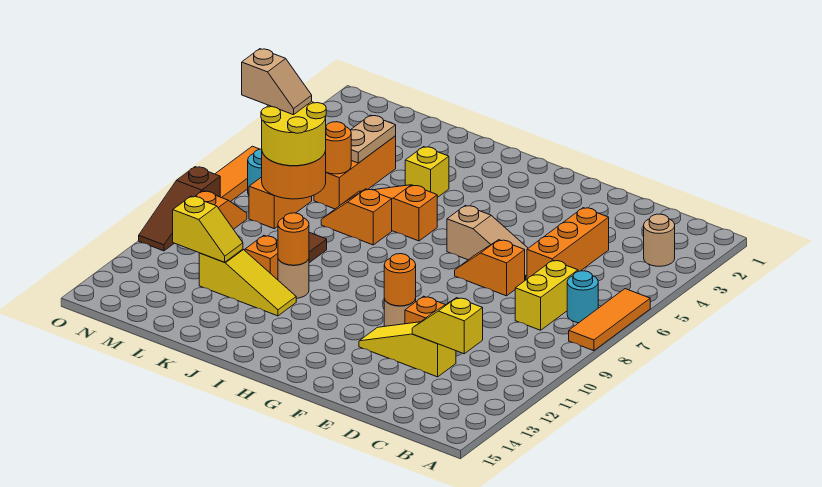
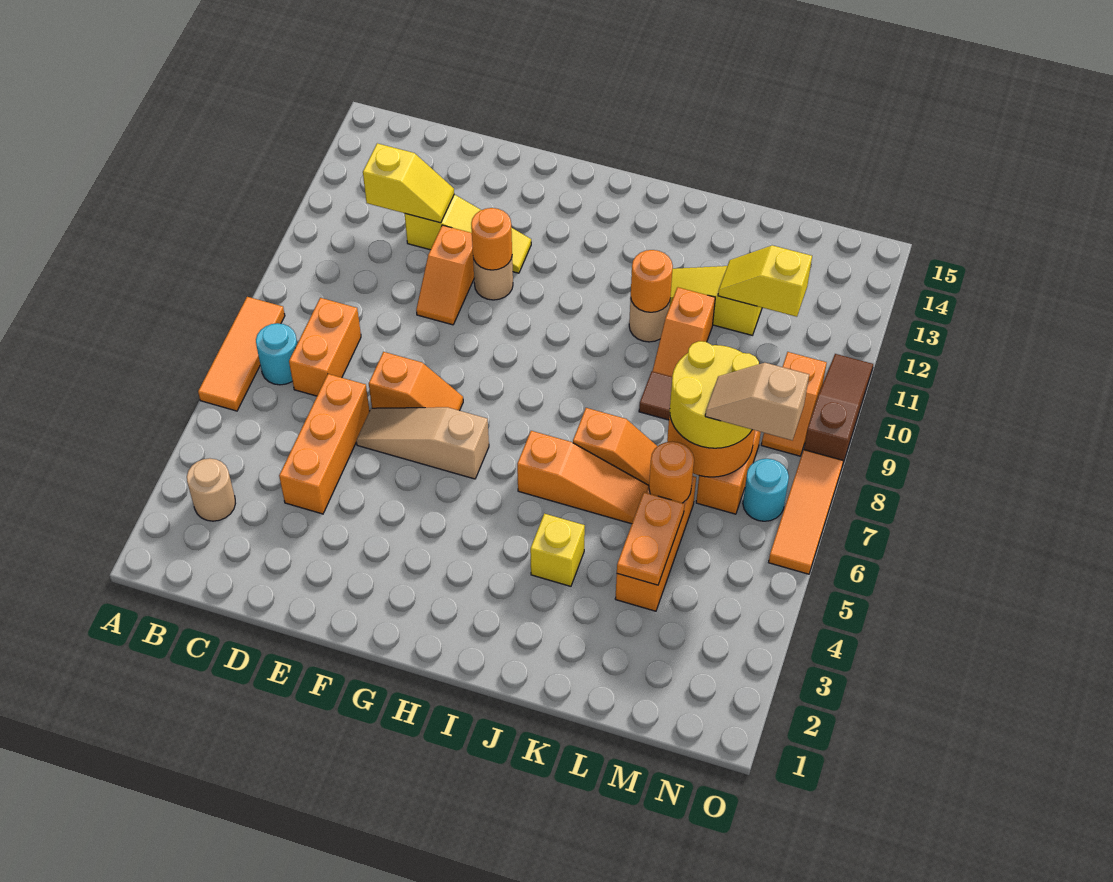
yellow 1x2 brick [515,260,578,330] -> orange 1x2 brick [289,298,361,396]
tan 1x2 plate [351,115,396,163] -> orange 1x2 plate [617,492,684,585]

